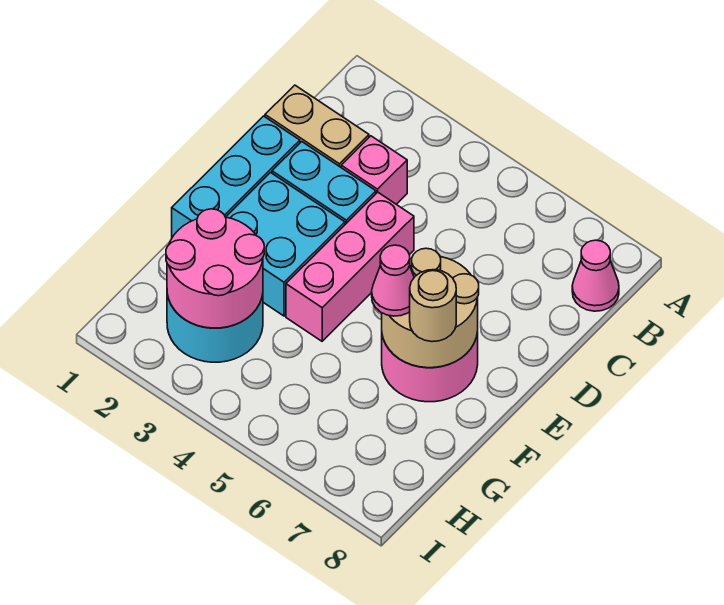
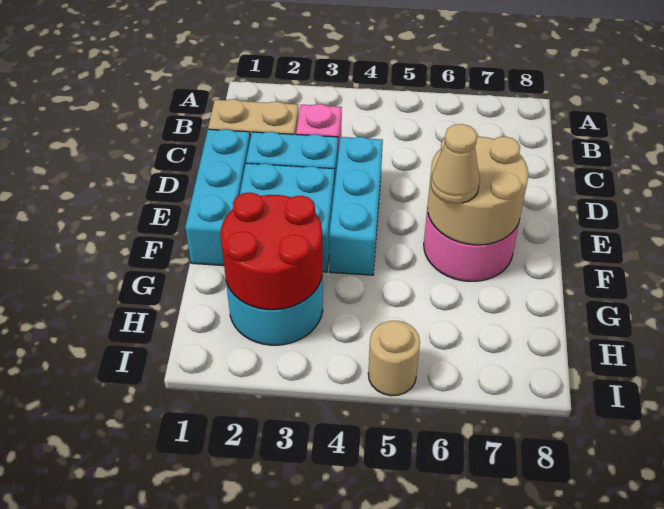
pink 1x1 cone [572,240,619,311] -> none
pink 1x3 brick [286,192,414,341] -> cyan 1x3 brick [329,137,383,275]
pink 1x1 cone [372,245,414,316] -> tan 1x1 cone [431,124,480,203]
tan 1x1 round brick [410,270,456,342] -> tan 1x1 round brick moved to [368,321,420,396]
pink 2x2 round brick [166,209,264,328] -> red 2x2 round brick [220,192,322,310]

